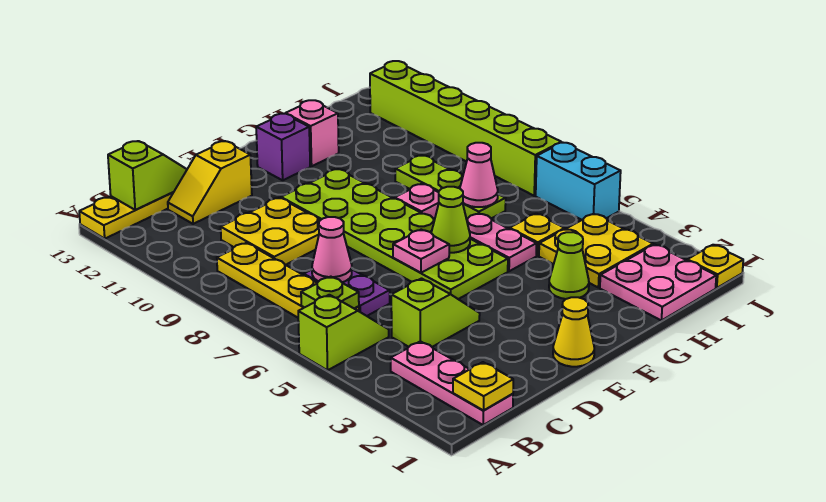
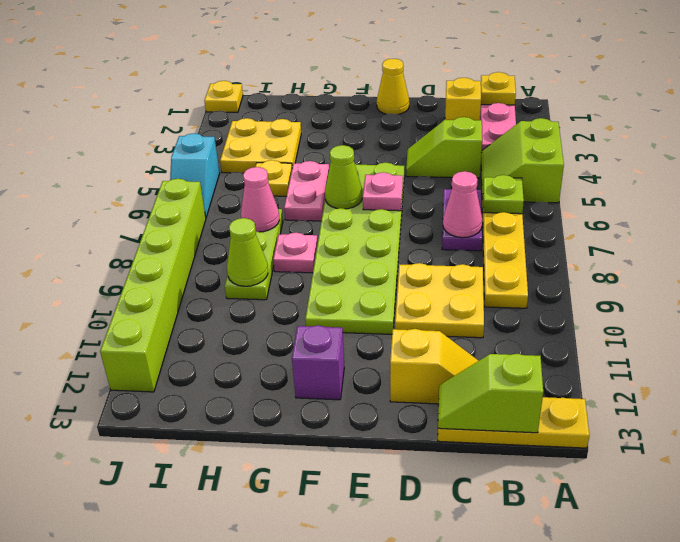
lime 1x2 slope [298,295,389,370] -> lime 2x2 slope [481,118,564,203]
none -> yellow 1x1 brick [445,78,481,120]
lime 1x1 cone [549,232,589,299] -> lime 1x1 cone moved to [227,218,268,286]
pink 1x1 brick [285,100,339,166] -> none
pink 2x2 plate [600,244,716,320] -> none
cyan 1x2 brick [536,143,621,220] -> cyan 1x2 slope [170,133,220,217]

